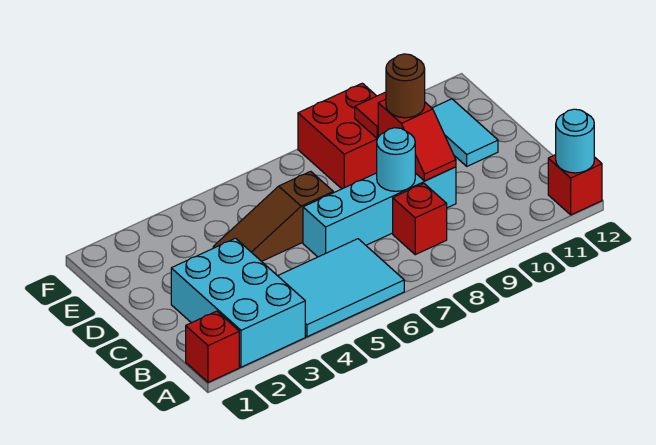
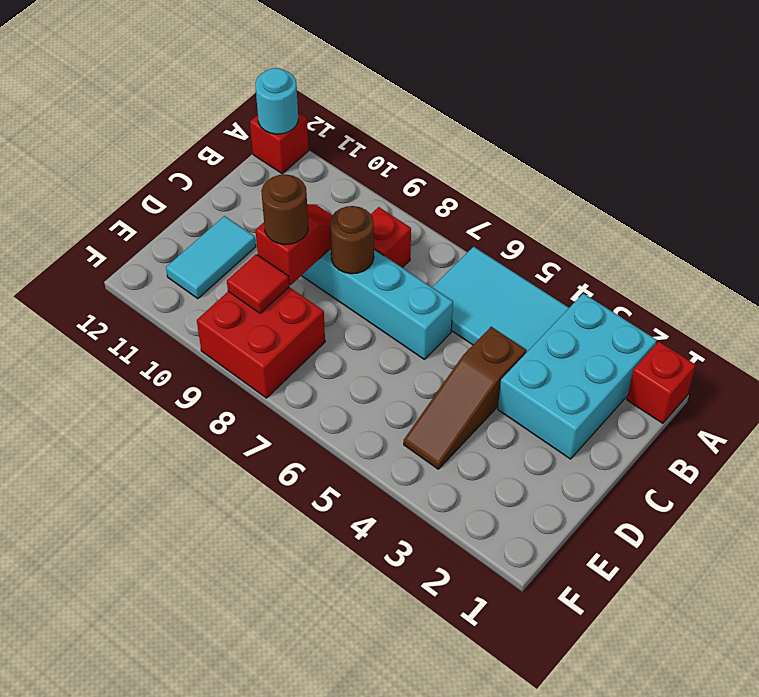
cyan 1x1 round brick [377,128,415,191] -> brown 1x1 round brick [330,206,374,274]
brown 1x3 slope [213,171,333,261] -> brown 1x3 slope turned to [404,327,526,469]

